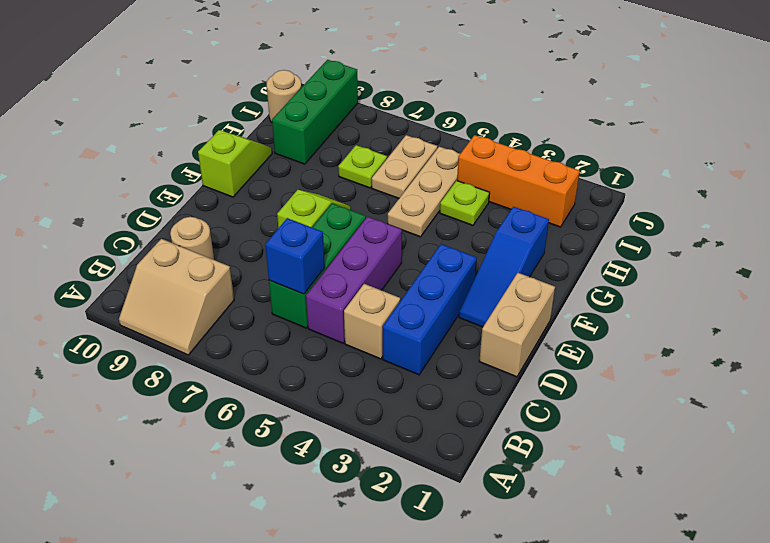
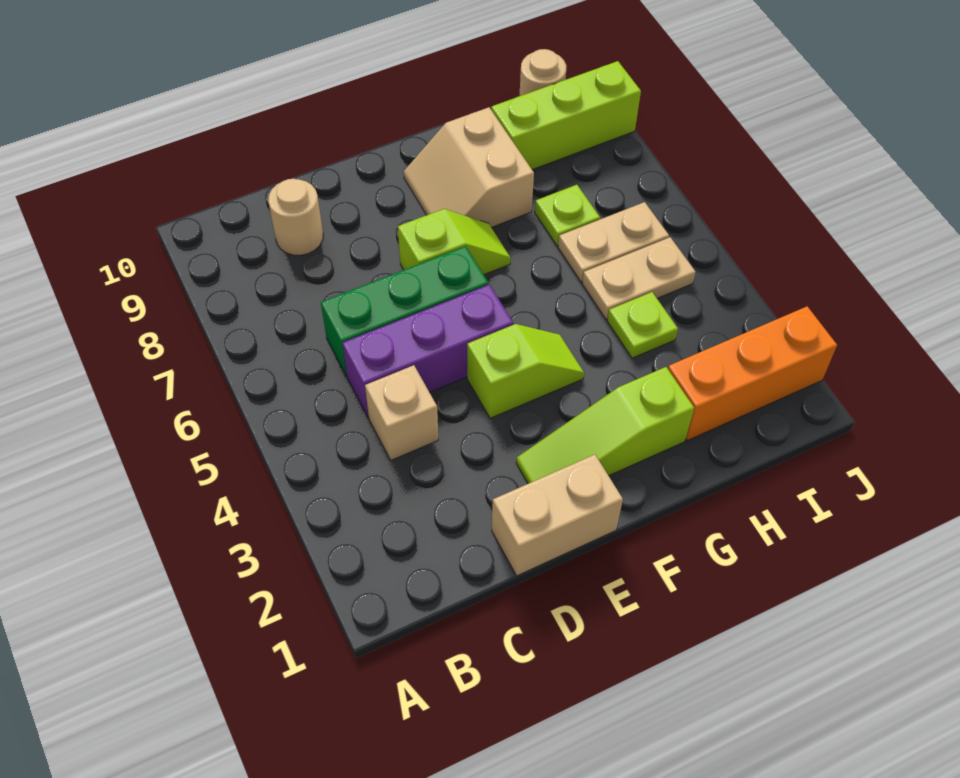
tan 2x2 slope [119,239,234,355] -> tan 2x2 slope moved to [404,107,534,227]
blue 1x3 brick [383,244,477,375] -> none
blue 1x1 brick [265,218,325,294] -> none
blue 1x3 slope [459,207,549,327] -> lime 1x3 slope [516,367,694,484]
lime 1x2 slope [198,130,272,197] -> lime 1x2 slope moved to [467,324,584,418]
tan 1x3 plate [388,147,460,237] -> tan 1x2 plate [582,237,695,319]
green 1x3 brick [272,60,358,164] -> lime 1x3 brick [491,61,641,170]
orange 1x3 brick [457,135,580,227] -> orange 1x3 brick turned to [668,306,837,441]

